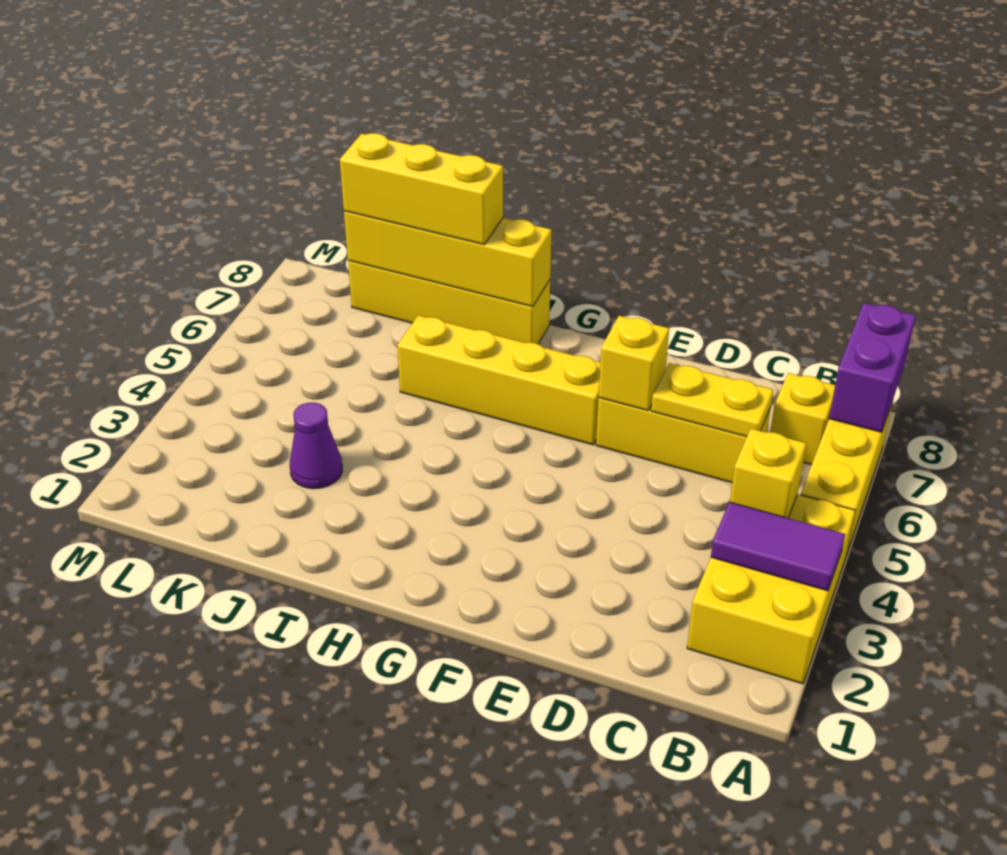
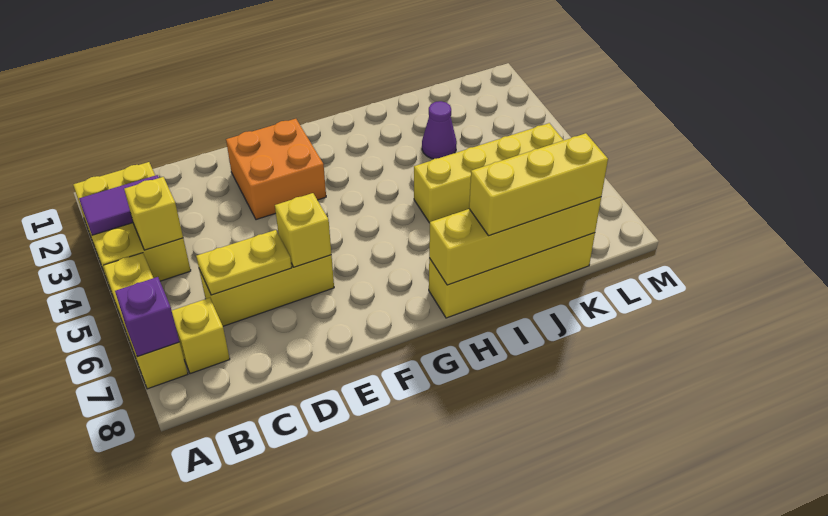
purple 1x2 brick [829,303,915,432] -> purple 1x1 brick [115,277,179,357]
none -> orange 2x2 brick [226,119,326,220]
yellow 1x4 brick [397,315,600,445] -> yellow 1x4 brick moved to [414,123,564,223]

